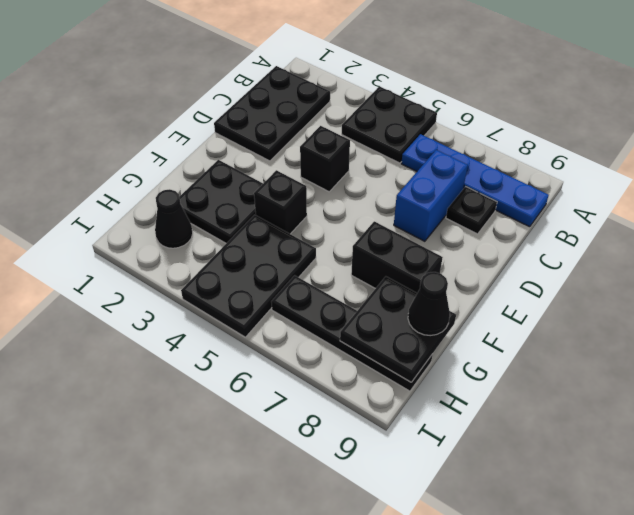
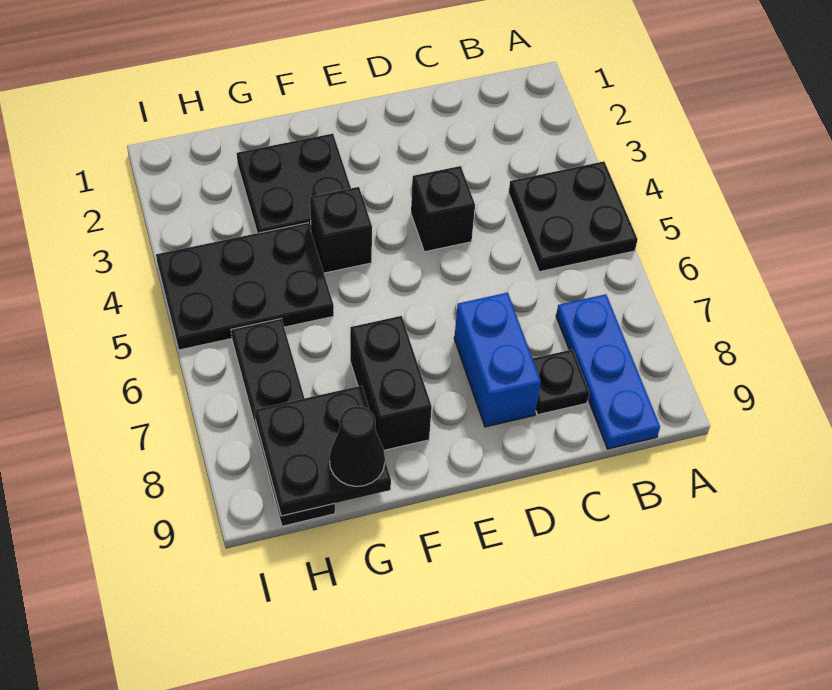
black 2x3 plate [214,66,330,161] -> none
blue 1x4 plate [401,134,549,227] -> blue 1x3 plate [556,294,660,449]
blue 1x2 brick [394,150,468,241] -> blue 1x2 brick turned to [454,293,541,427]
black 1x1 cone [155,189,193,248] -> none

